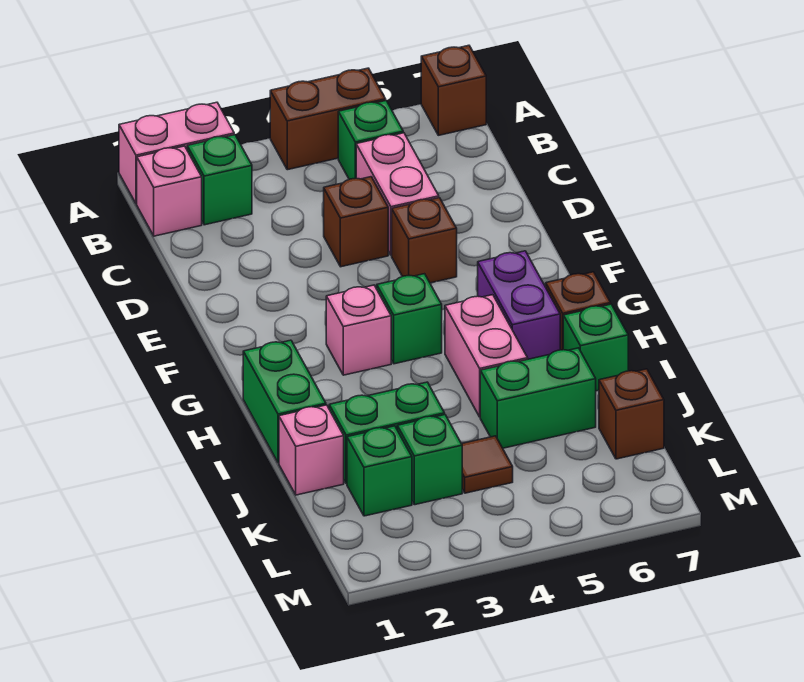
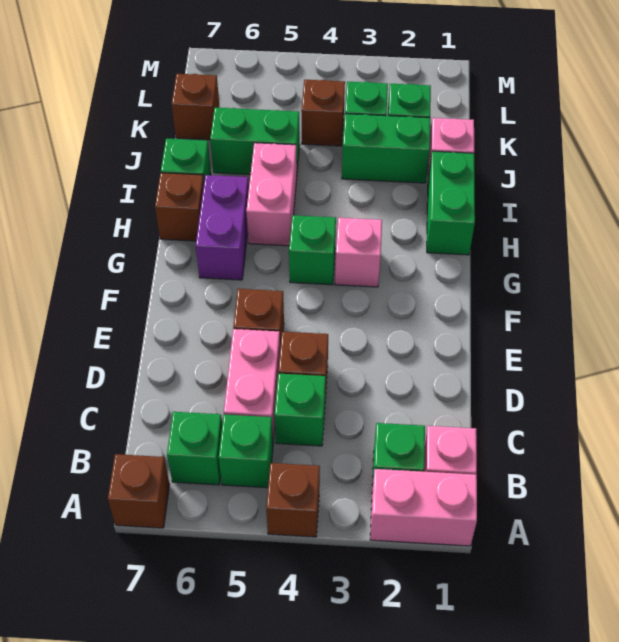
brown 1x2 brick [270,68,386,170] -> brown 1x1 brick [266,463,320,537]
none -> green 1x1 brick [167,412,222,485]
none -> green 1x1 brick [274,374,326,446]
brown 1x1 tile [462,436,513,493] -> brown 1x1 brick [301,80,345,146]

